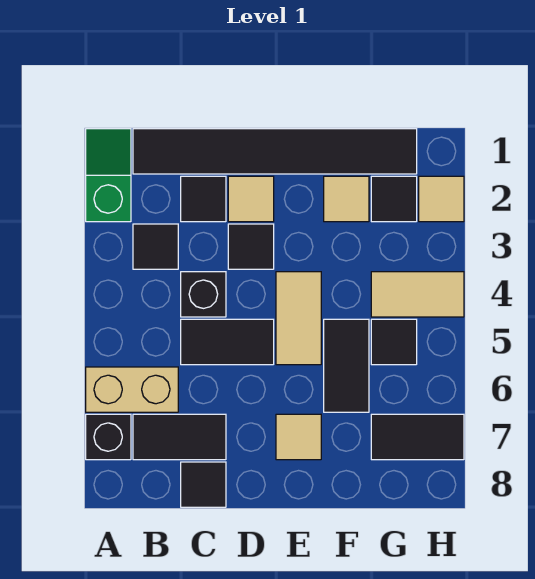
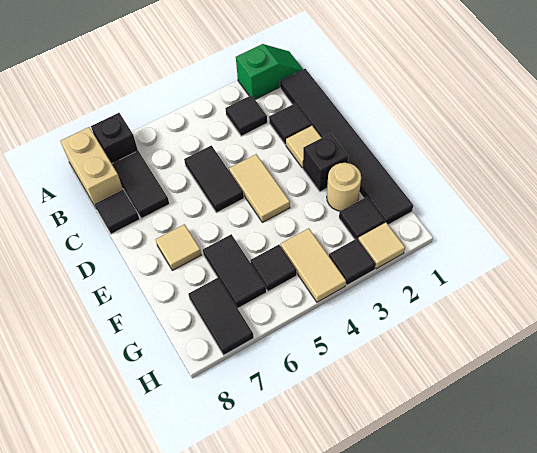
tan 1x2 brick [86,367,178,412] -> tan 1x2 brick moved to [61,127,123,208]
black 1x1 brick [181,272,226,317] -> black 1x1 brick moved to [303,133,348,192]
black 1x1 tile [228,224,274,269] -> black 1x1 tile moved to [329,239,376,285]
tan 1x2 tile [276,272,321,365] -> tan 1x2 tile turned to [229,154,290,222]
tan 1x1 tile [324,176,369,222] -> tan 1x1 round brick [327,163,361,211]
black 1x2 tile [324,319,369,412] -> black 1x2 tile turned to [203,234,266,308]

